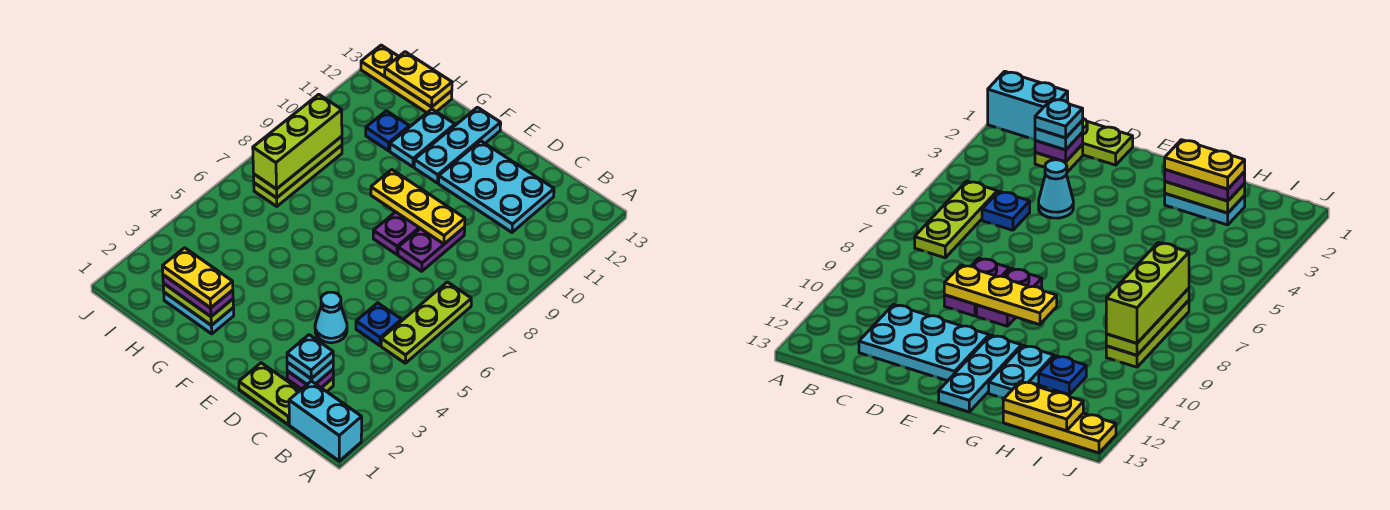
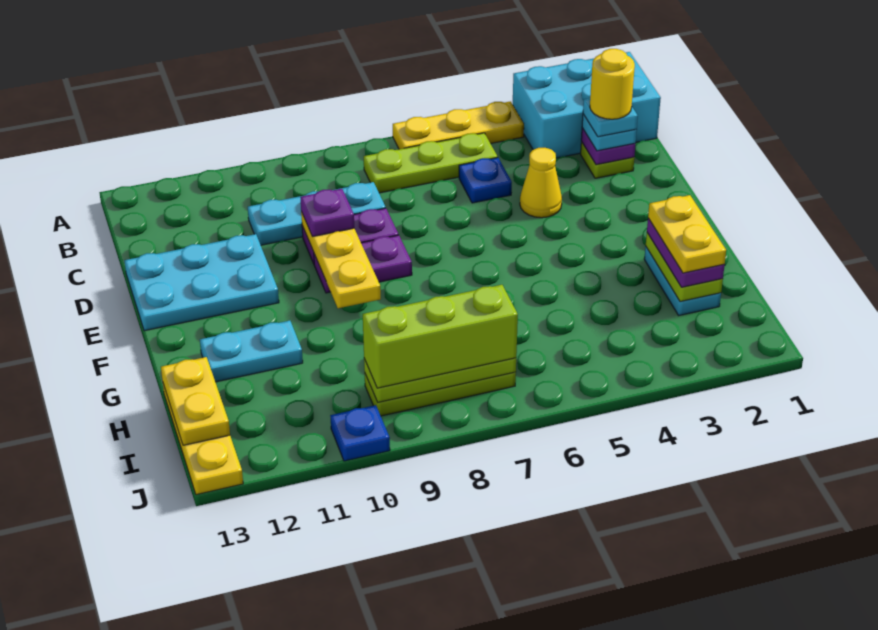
cyan 1x2 brick [289,381,362,461] -> cyan 2x3 brick [513,52,661,158]
none -> yellow 1x3 plate [393,101,524,149]
lime 1x2 plate [239,363,300,424] -> none
none -> yellow 1x1 round brick [590,49,635,119]
cyan 2x3 plate [439,141,554,232] -> cyan 2x3 plate turned to [124,234,279,331]
cyan 1x1 cone [315,292,347,343] -> yellow 1x1 cone [520,148,562,218]
none -> purple 1x1 plate [300,189,354,237]
cyan 1x3 plate [414,107,501,183] -> cyan 1x3 plate moved to [248,182,386,245]
blue 1x1 plate [366,111,409,151] -> blue 1x1 plate moved to [330,405,390,461]

